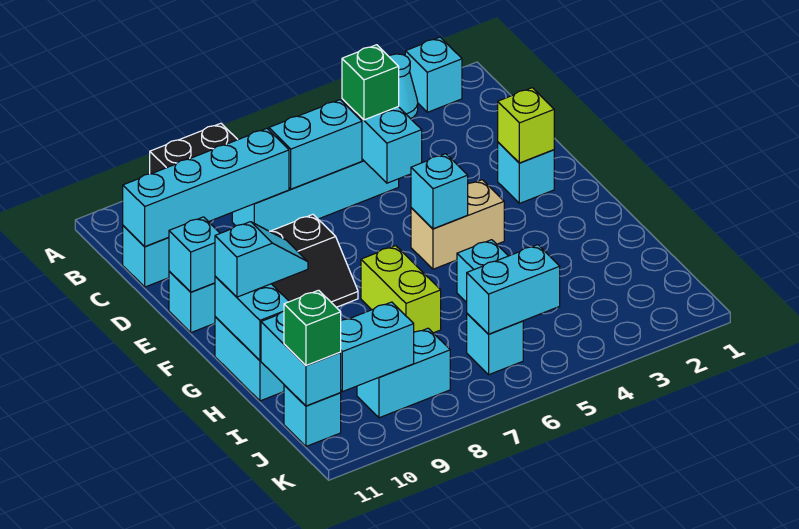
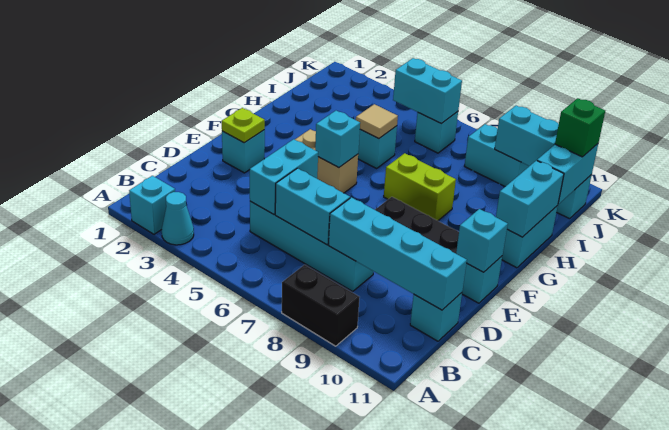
green 1x1 brick [342,45,399,120] -> none
lime 1x1 brick [498,88,554,163] -> lime 1x1 plate [222,108,265,143]
lime 1x2 brick [361,246,441,333] -> lime 1x2 brick turned to [384,153,456,221]
cyan 1x2 slope [215,222,308,297] -> none
none -> tan 1x1 tile [356,104,398,139]

